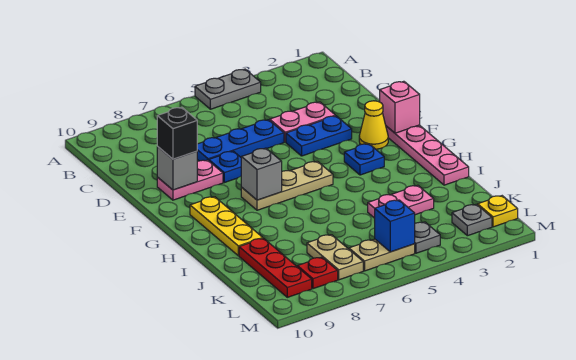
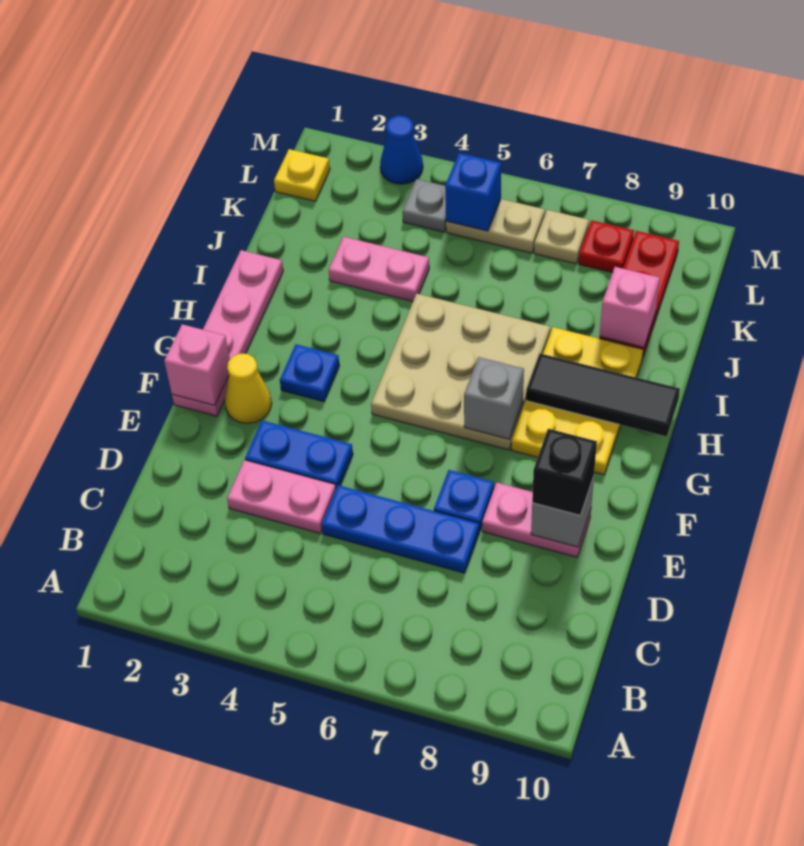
grey 1x2 plate [195,69,261,109] -> none
tan 1x3 plate [241,161,333,210] -> tan 3x3 plate [371,294,550,450]
yellow 1x3 plate [190,197,263,256] -> yellow 2x3 plate [512,327,643,475]
none -> black 1x3 tile [526,353,680,437]
none -> pink 1x1 brick [600,267,660,347]
tan 1x2 plate [307,235,363,280] -> tan 1x1 plate [534,210,589,264]
grey 1x1 plate [452,204,492,236] -> none
none -> blue 1x1 cone [380,116,423,184]

